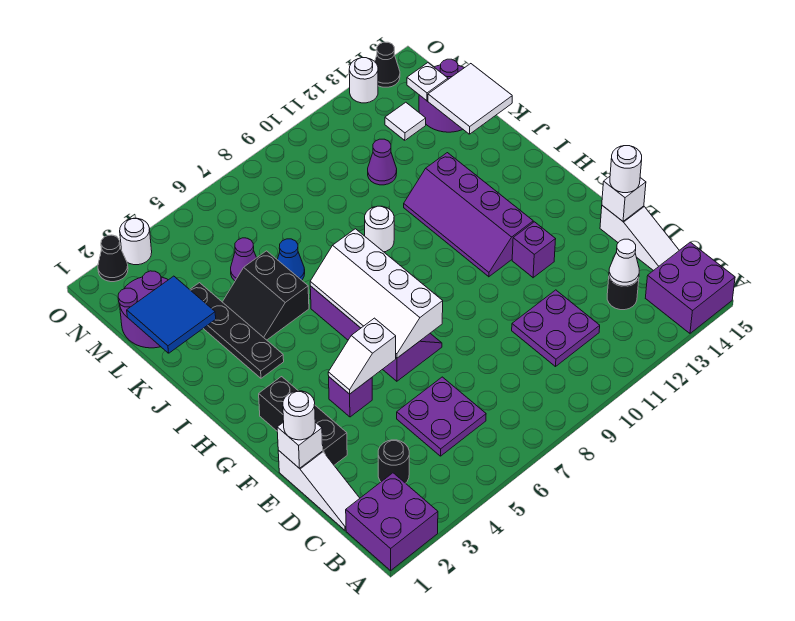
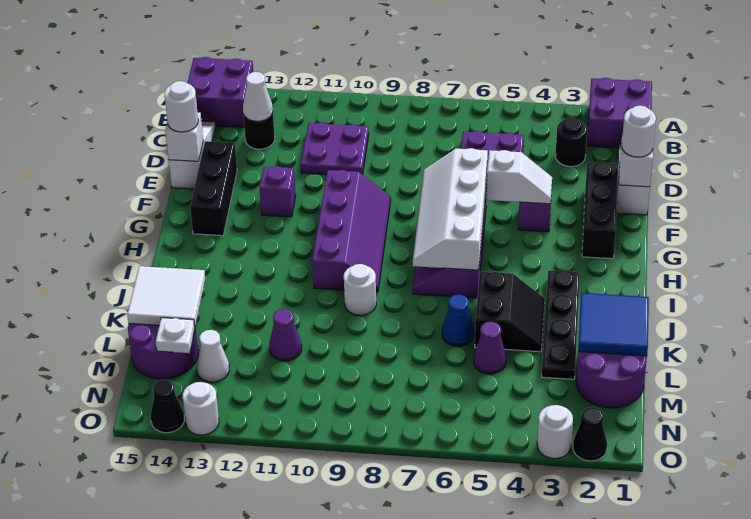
none -> black 1x3 brick [190,141,237,236]
white 2x4 slope [310,229,443,358] -> white 2x4 slope turned to [413,148,488,270]
purple 2x4 slope [404,153,533,277] -> purple 2x4 slope moved to [312,170,391,292]
white 1x1 tile [385,102,426,140] -> white 1x1 cone [196,330,229,382]

